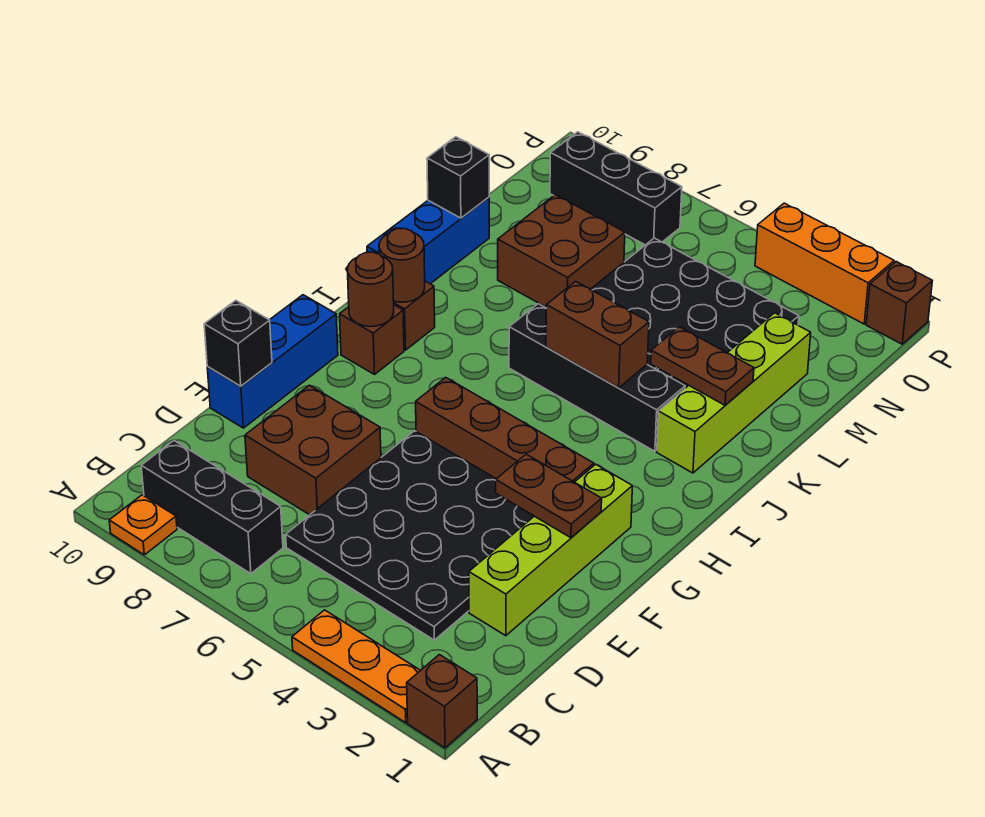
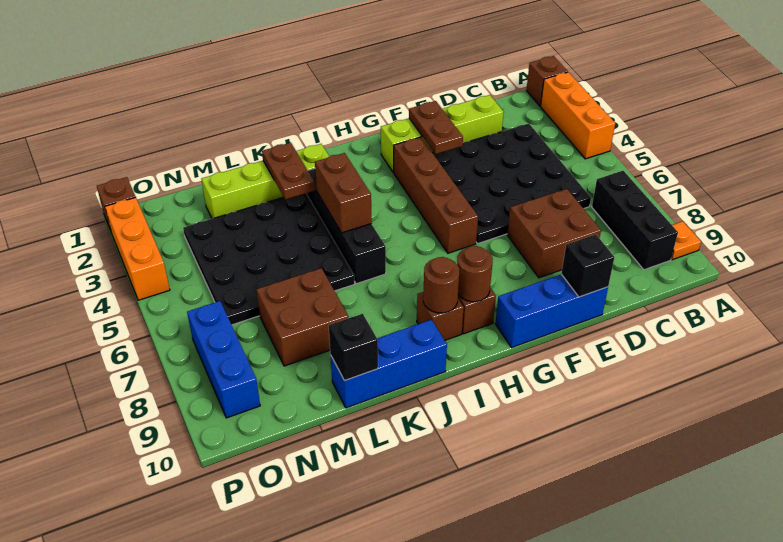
orange 1x3 plate [292,610,421,723] -> orange 1x3 brick [541,72,615,159]
black 1x3 brick [550,132,682,245] -> blue 1x3 brick [187,301,260,418]

